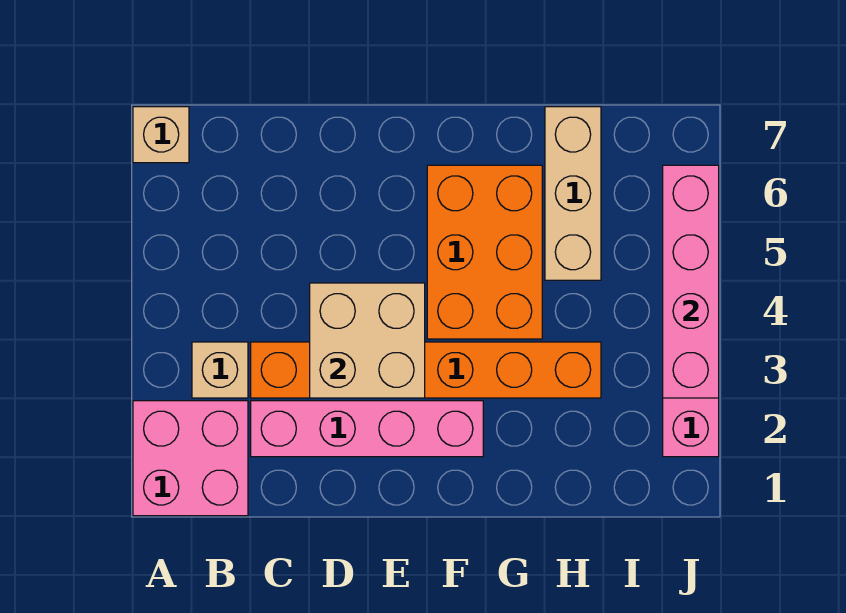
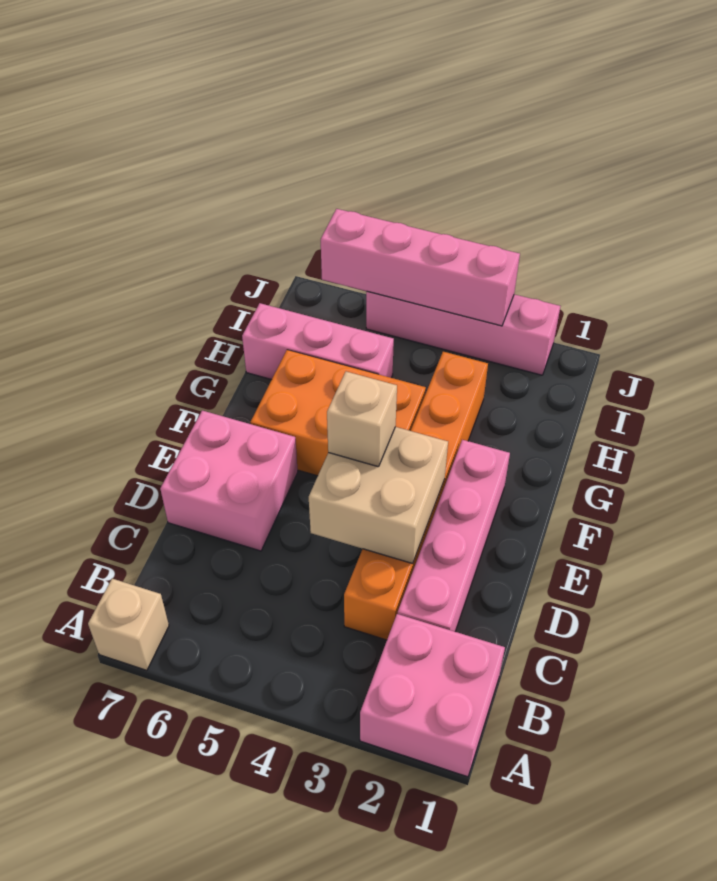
tan 1x1 brick [192,342,248,398] -> tan 1x1 brick moved to [327,372,397,467]
none -> pink 2x2 brick [160,411,298,551]
tan 1x3 brick [545,107,601,280] -> pink 1x3 brick [242,303,394,380]

